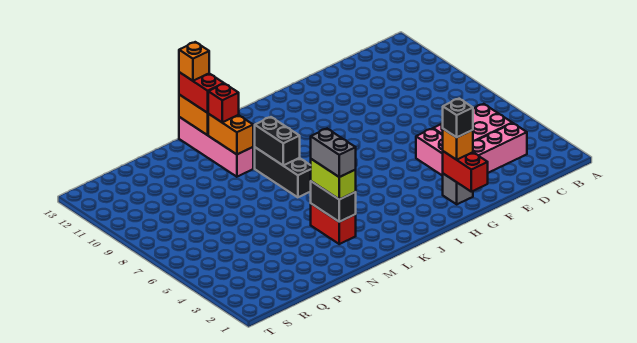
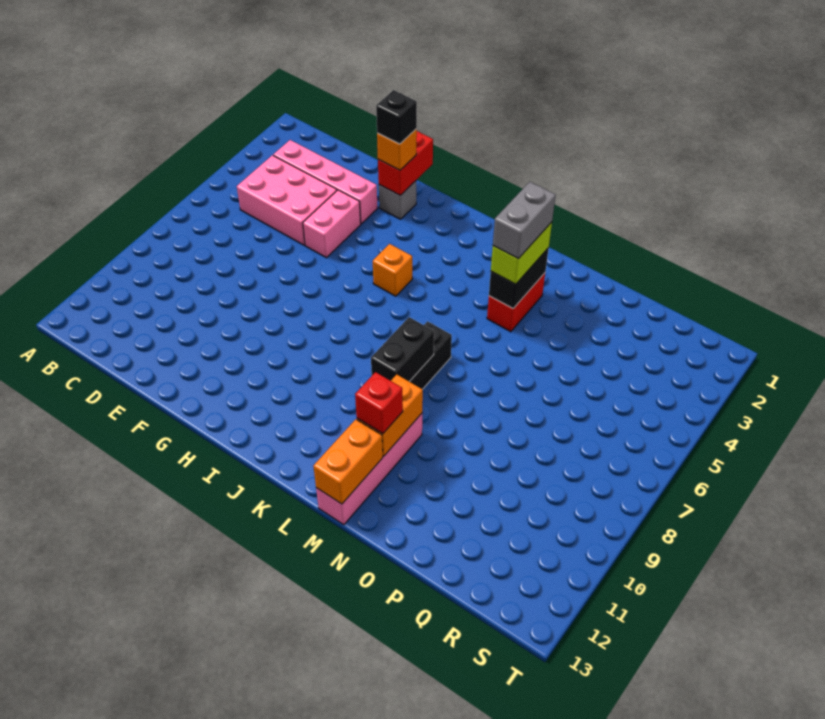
red 1x2 brick [179,72,224,113] -> none
orange 1x1 brick [179,42,209,81] -> orange 1x1 brick moved to [373,244,412,296]

